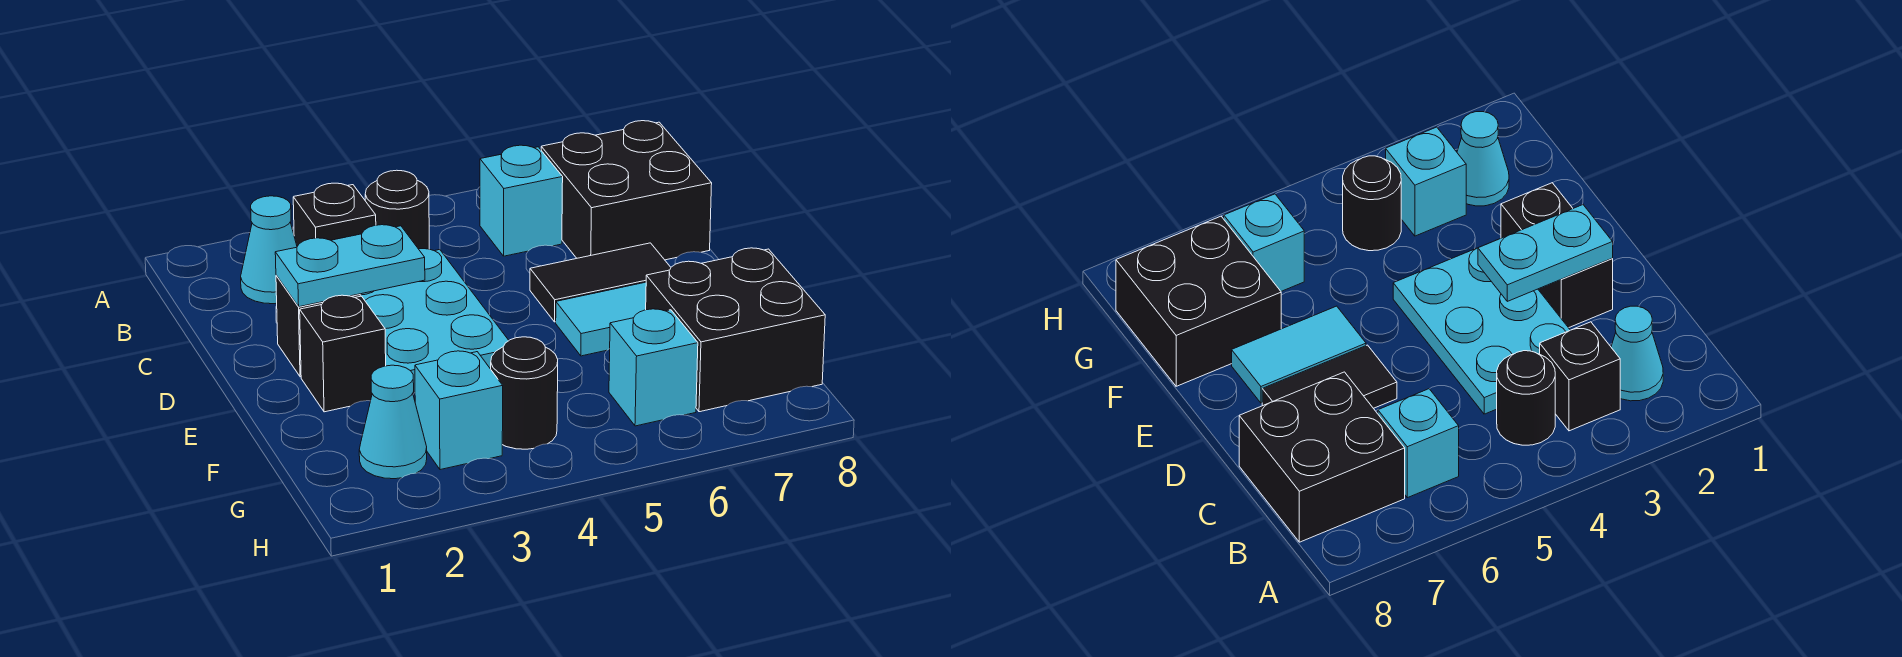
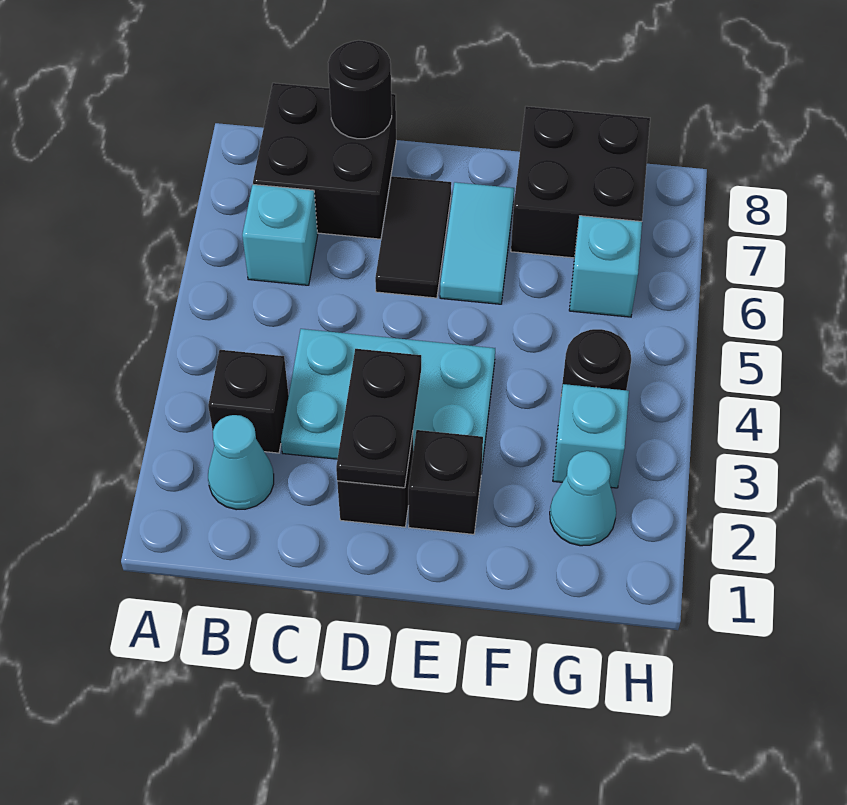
black 1x1 round brick [365,170,429,249] -> black 1x1 round brick moved to [328,40,392,139]
cyan 1x2 plate [275,225,425,307] -> black 1x2 plate [336,349,421,488]

